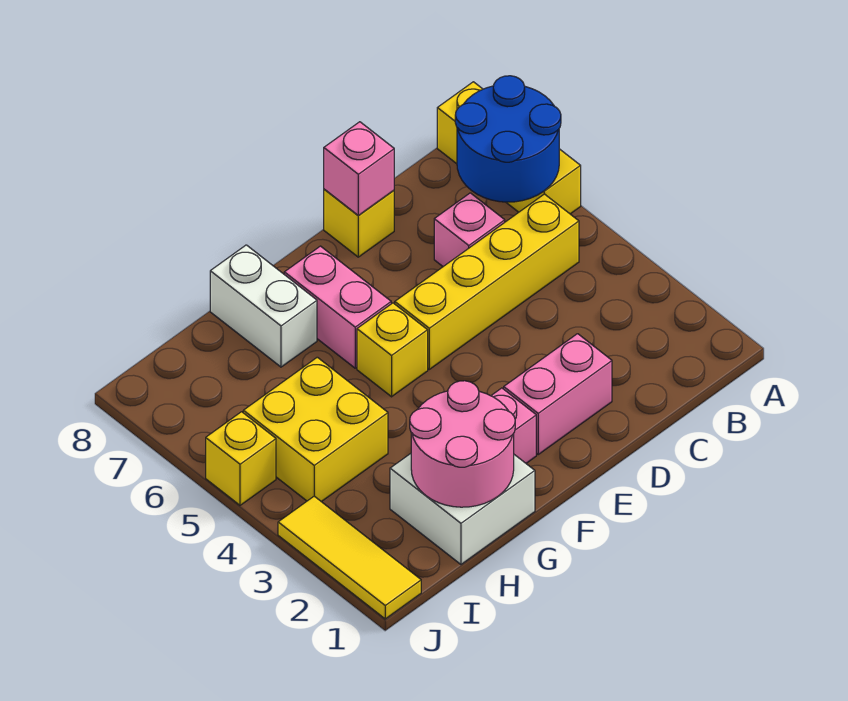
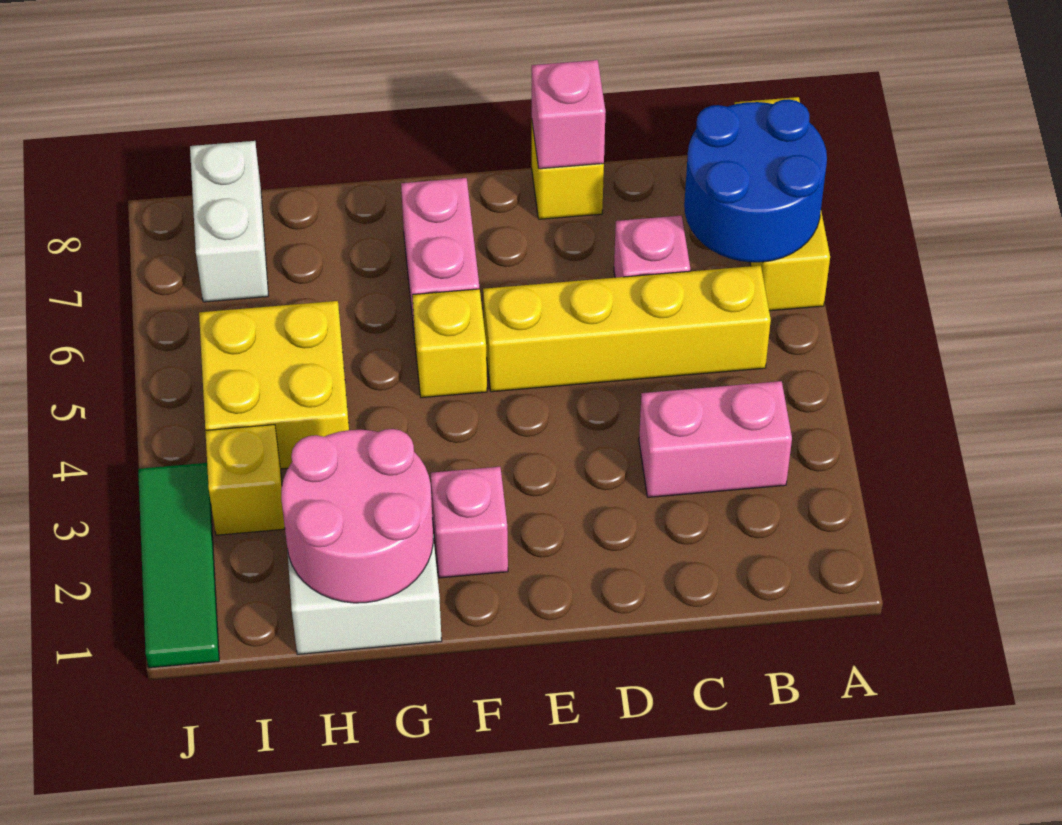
pink 1x2 brick [504,334,612,454] -> pink 1x2 brick moved to [639,381,792,497]
white 1x2 brick [210,245,317,367] -> white 1x2 brick moved to [190,141,268,302]
yellow 1x3 tile [278,496,421,619] -> green 1x3 tile [138,463,219,668]
yellow 1x1 brick [206,412,276,505] -> yellow 1x1 brick moved to [205,425,285,535]

